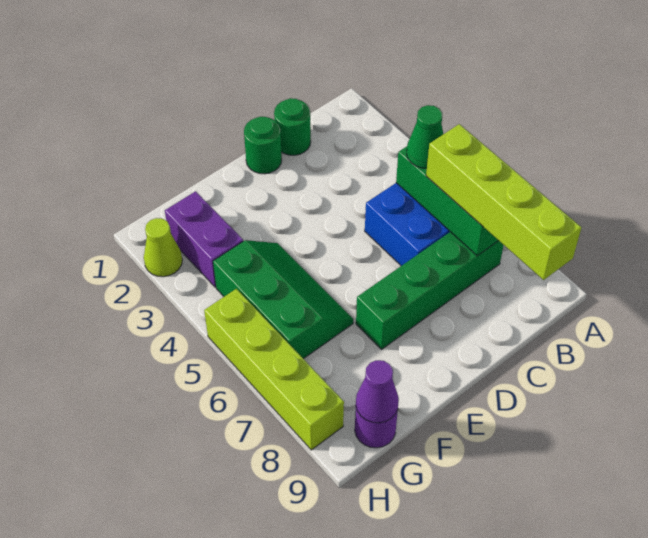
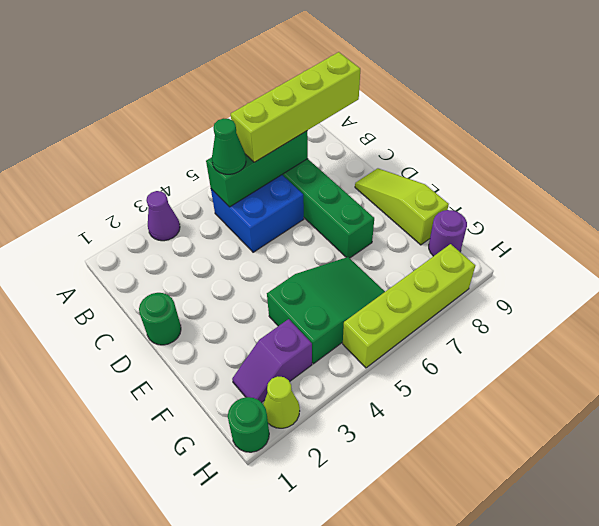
green 1x1 round brick [274,98,311,155] -> green 1x1 round brick moved to [228,397,269,452]
none -> lime 1x3 slope [355,168,449,245]
green 2x3 slope [213,240,353,359] -> green 2x3 slope turned to [267,257,385,364]
purple 1x2 brick [165,191,243,287] -> purple 1x2 slope [232,319,312,403]
purple 1x1 cone [356,360,399,423] -> purple 1x1 cone moved to [146,191,180,241]

